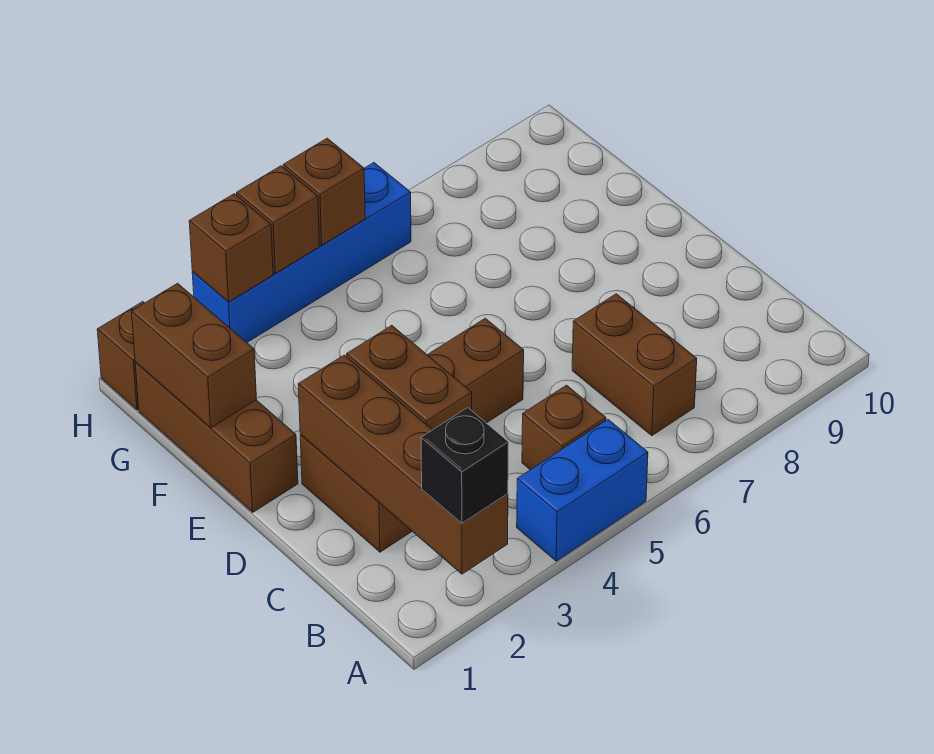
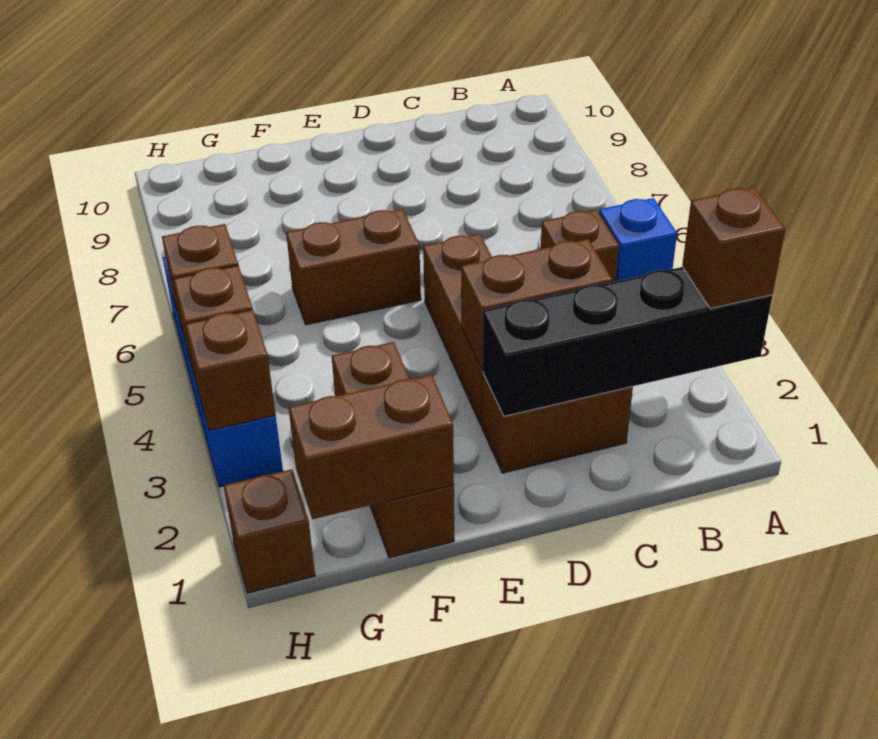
brown 1x4 brick [298,355,508,574] -> black 1x4 brick [482,267,772,416]
black 1x1 brick [421,408,509,523] -> brown 1x1 brick [682,187,785,309]
blue 1x2 brick [517,420,648,561] -> blue 1x1 brick [599,198,677,281]
brown 1x2 brick [572,294,697,436] -> brown 1x2 brick moved to [286,209,421,325]
brown 1x3 brick [135,362,298,512] -> brown 1x3 brick turned to [332,342,454,558]

